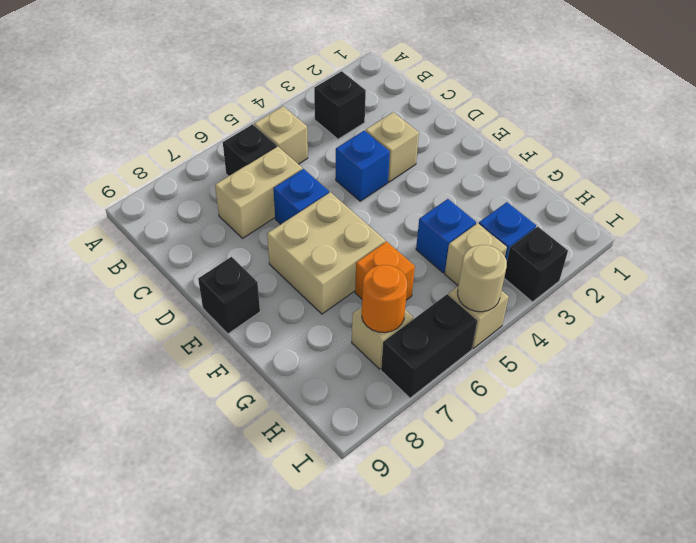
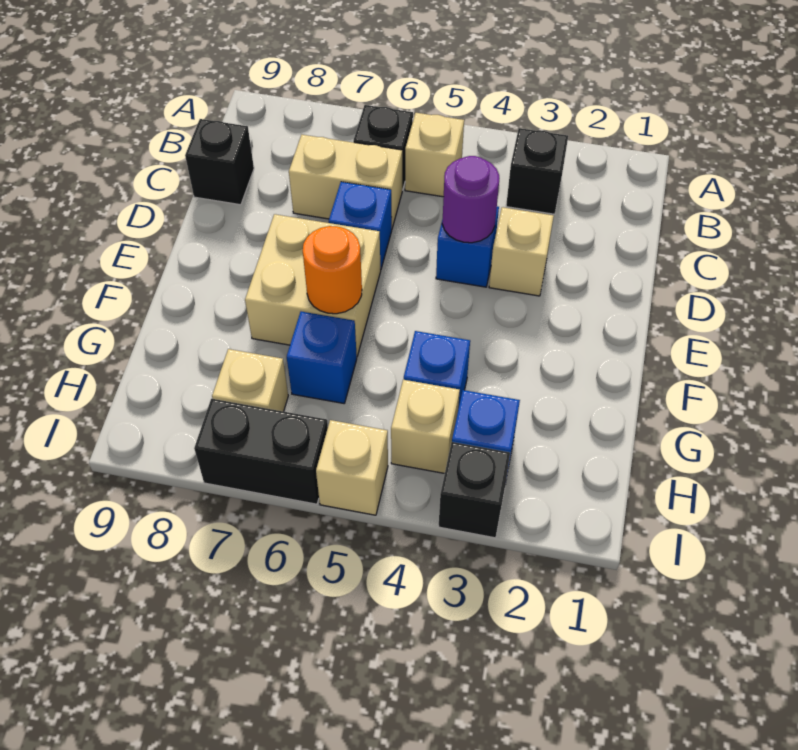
none -> purple 1x1 round brick [442,156,499,243]
black 1x1 brick [198,257,260,334] -> black 1x1 brick moved to [185,119,254,205]
orange 1x1 brick [355,241,415,300] -> blue 1x1 brick [287,312,357,403]
orange 1x1 round brick [362,265,407,333] -> orange 1x1 round brick moved to [303,226,362,314]
tan 1x1 round brick [458,245,507,312] -> none

